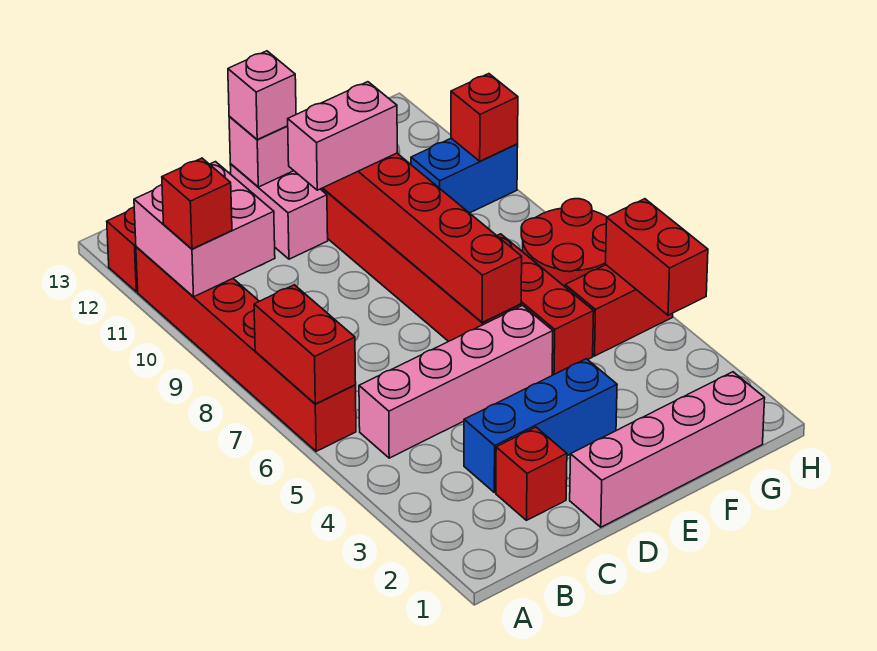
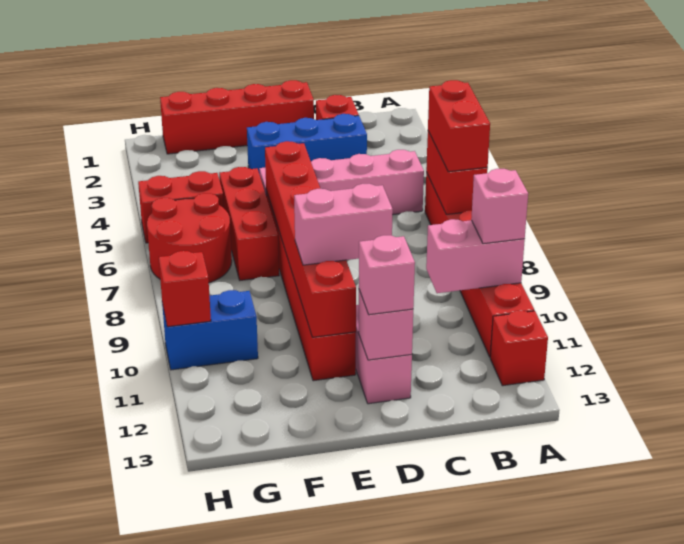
pink 2x2 brick [134,162,275,297] -> pink 1x2 brick [426,219,525,293]
red 1x1 brick [162,158,232,249] -> pink 1x1 brick [471,169,528,244]
pink 1x4 brick [570,372,765,527] -> red 1x4 brick [160,80,314,154]
red 1x2 brick [606,199,708,315] -> red 1x2 brick moved to [428,80,490,172]

